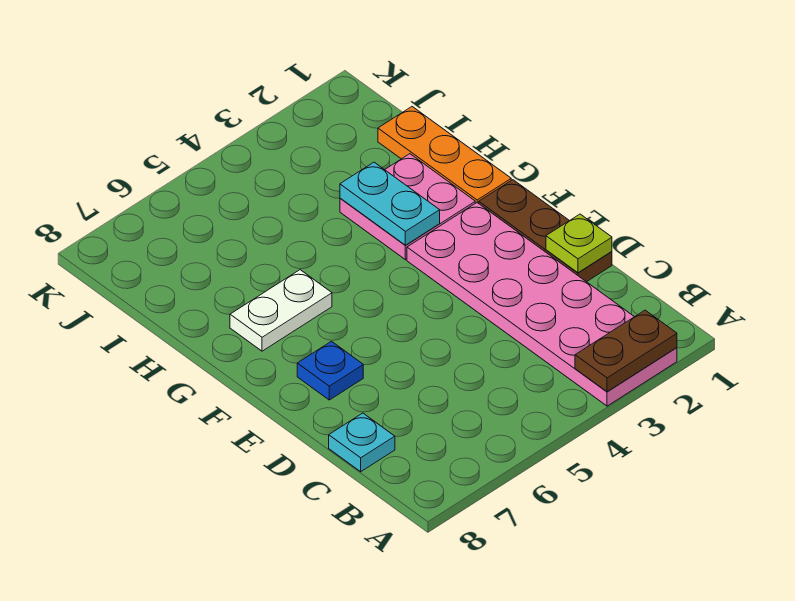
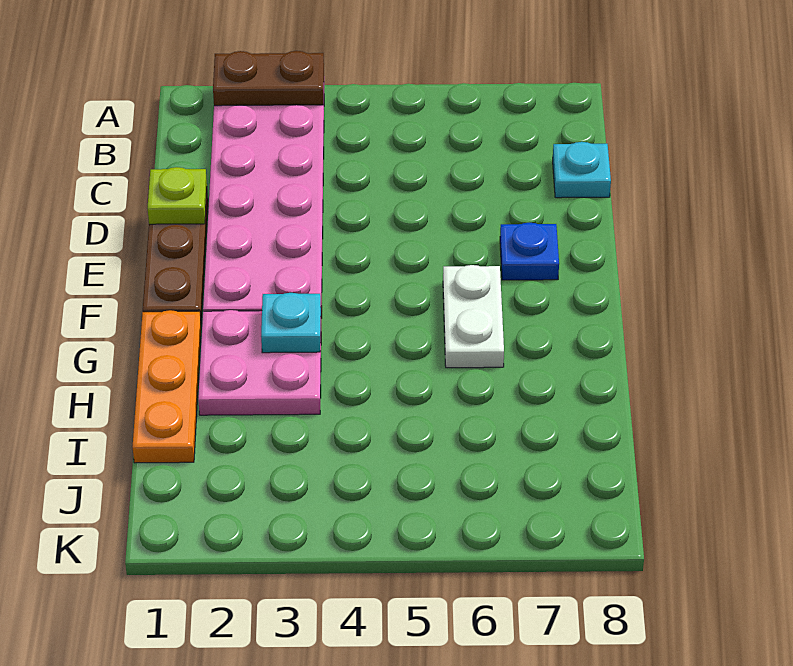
cyan 1x2 plate [340,162,440,245] -> cyan 1x1 plate [261,293,321,353]
white 1x2 plate [230,270,332,351] -> white 1x2 plate turned to [443,265,504,368]

